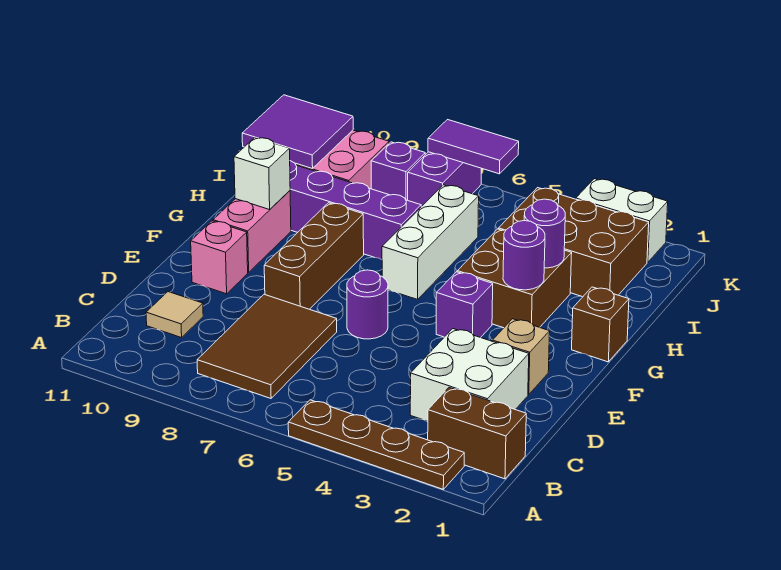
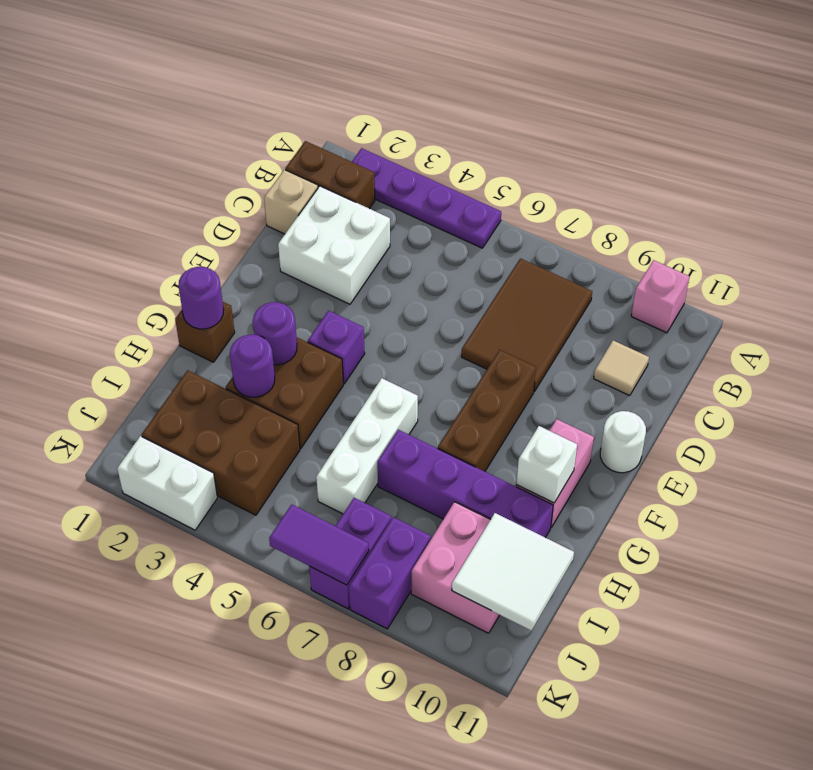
brown 1x4 plate [288,400,464,489] -> purple 1x4 plate [352,148,501,248]
tan 1x1 brick [493,319,550,395] -> tan 1x1 brick moved to [264,170,318,234]
purple 1x1 round brick [347,270,388,339] -> purple 1x1 round brick moved to [178,267,224,329]
pink 1x1 brick [191,221,248,294] -> pink 1x1 brick moved to [631,260,690,333]
none -> white 1x1 round brick [600,411,646,473]
purple 2x2 tile [242,95,353,169] -> white 2x2 tile [452,513,574,631]
purple 1x1 brick [371,142,425,200] -> purple 1x2 brick [349,517,431,629]

